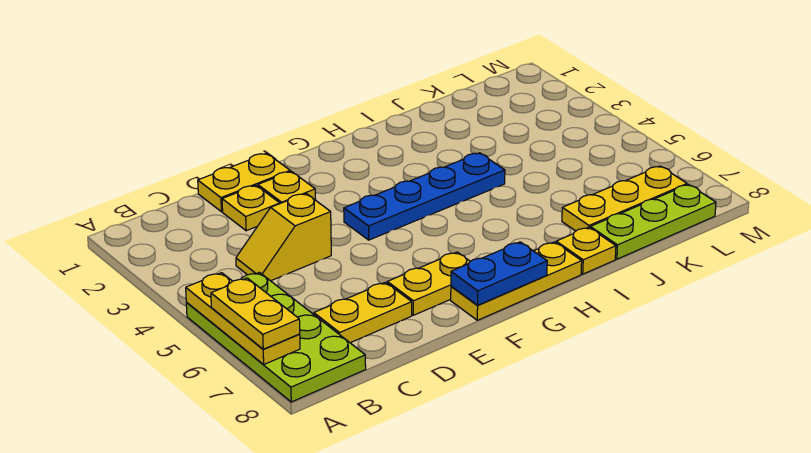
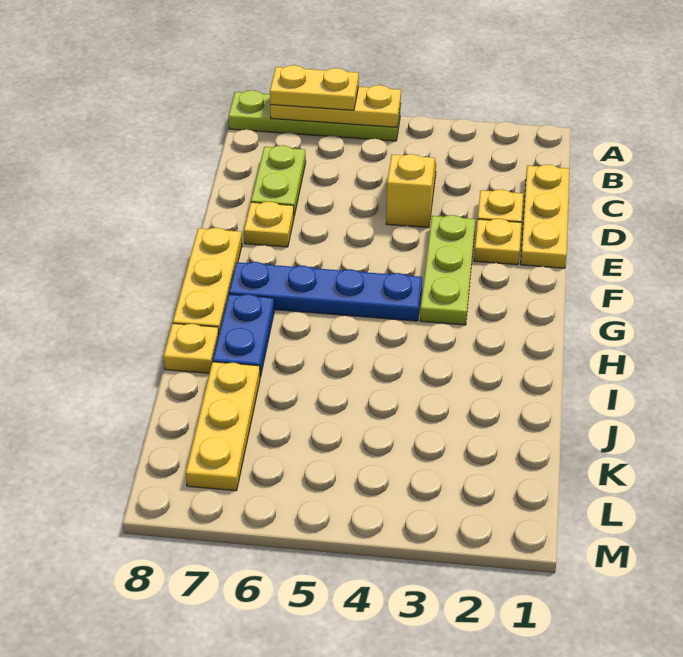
lime 2x4 plate [186,272,366,402] -> lime 1x4 plate [228,90,401,141]
yellow 1x2 plate [314,282,412,343] -> lime 1x2 plate [251,145,306,216]
yellow 1x2 plate [198,153,290,212] -> yellow 1x3 plate [521,164,569,268]
yellow 1x2 plate [387,252,470,315] -> yellow 1x1 plate [244,201,294,247]
blue 1x4 plate [344,153,505,240] -> blue 1x4 plate turned to [229,262,422,321]
blue 1x2 plate [451,242,547,305] -> blue 1x2 plate moved to [213,294,274,377]
lime 1x3 plate [590,184,716,259] -> lime 1x3 plate moved to [420,215,475,325]

